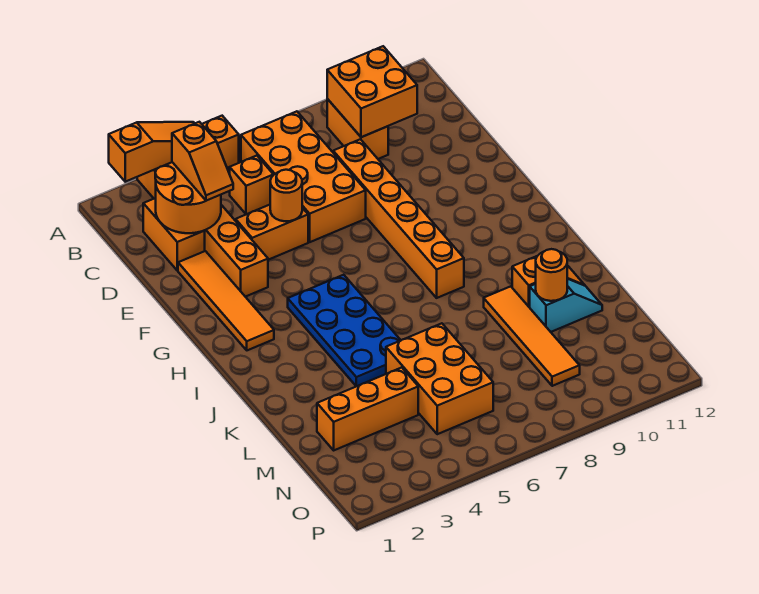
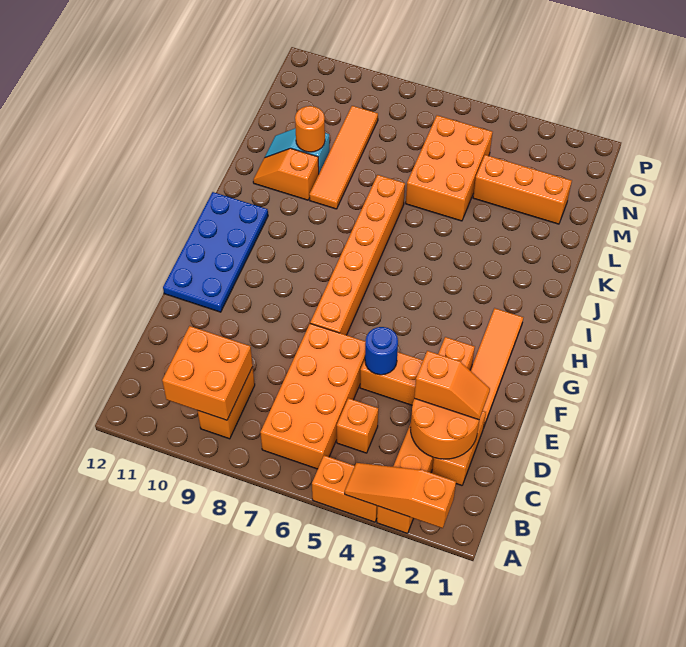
orange 1x2 slope [172,122,233,201] -> orange 1x2 slope turned to [414,351,490,420]
orange 1x6 brick [333,139,464,298] -> orange 1x6 brick moved to [310,175,405,335]
orange 1x1 round brick [270,170,302,221] -> blue 1x1 round brick [365,327,398,375]
blue 2x4 plate [288,275,401,386] -> blue 2x4 plate moved to [163,192,268,312]

